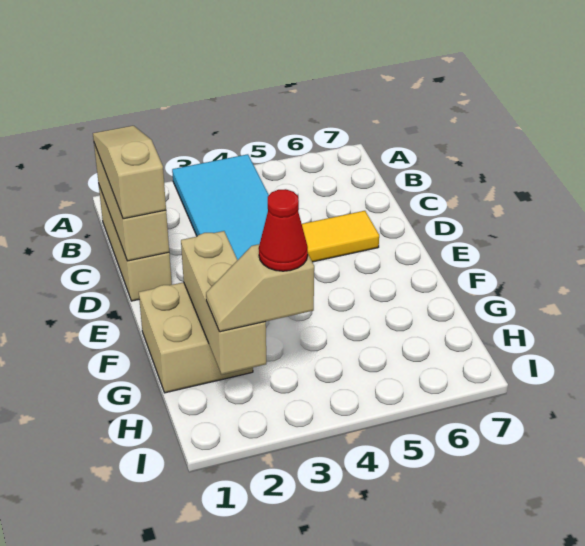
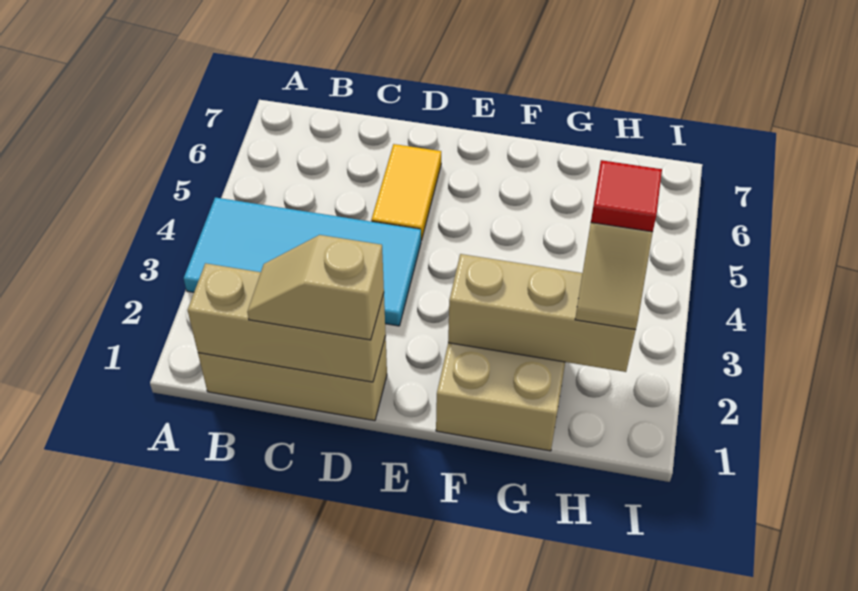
tan 1x3 slope [93,126,166,219] -> tan 1x2 slope [247,235,384,340]
red 1x1 cone [259,189,308,271] -> red 1x1 tile [591,160,662,232]

